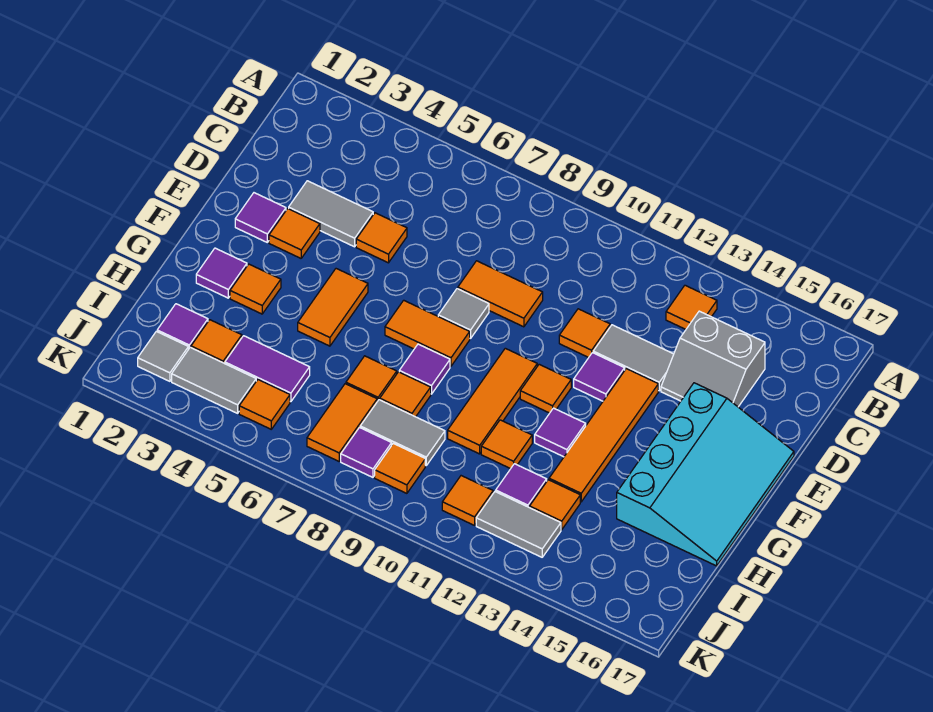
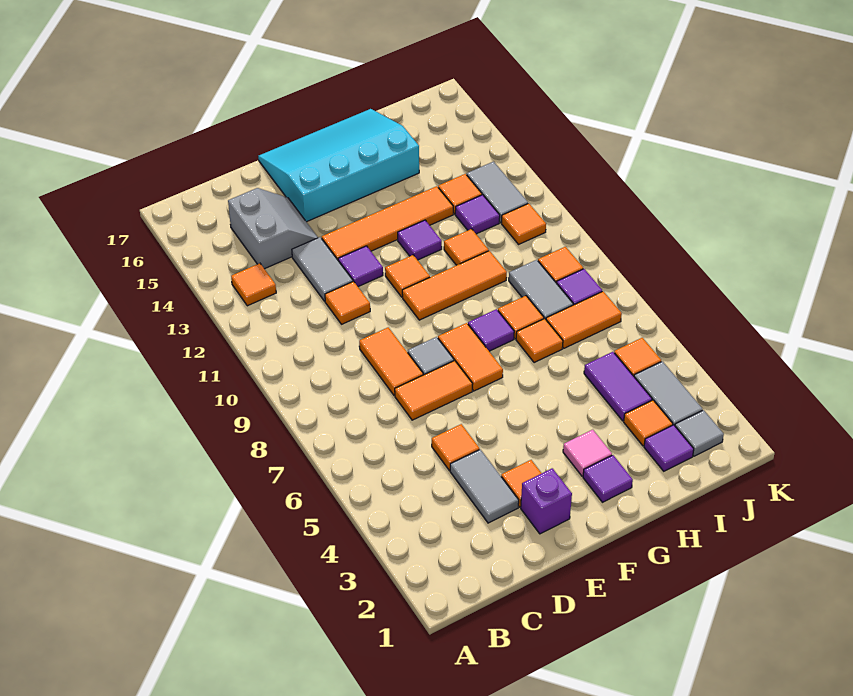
purple 1x1 tile [235,193,286,242] -> purple 1x1 brick [521,468,572,534]
orange 1x2 tile [298,269,368,346] -> orange 1x2 tile moved to [395,361,472,420]
orange 1x1 tile [230,264,281,314] -> pink 1x1 tile [563,430,612,476]

